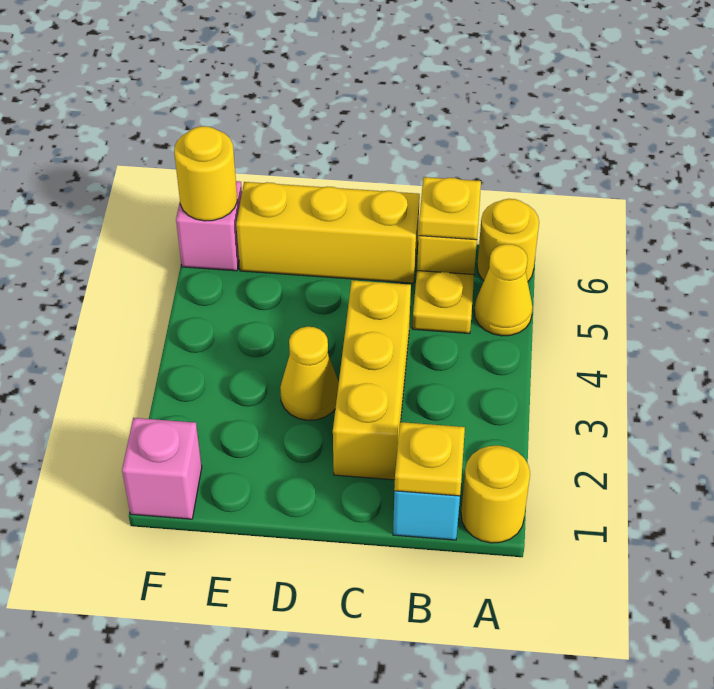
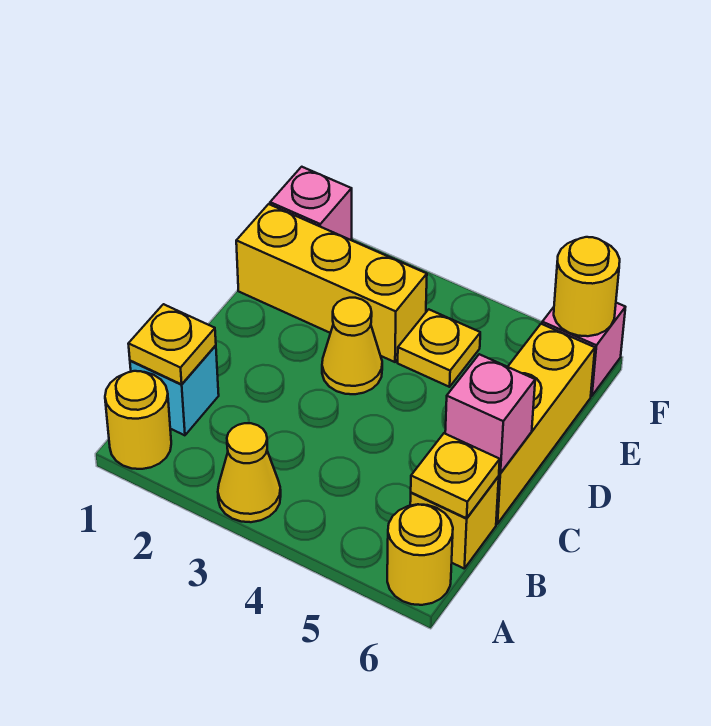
yellow 1x1 cone [474,244,533,336] -> yellow 1x1 cone moved to [218,423,281,522]
yellow 1x1 plate [412,271,474,334] -> yellow 1x1 plate moved to [398,309,480,387]
yellow 1x3 brick [333,280,411,480] -> yellow 1x3 brick moved to [236,204,427,362]
none -> pink 1x1 brick [445,354,535,473]

